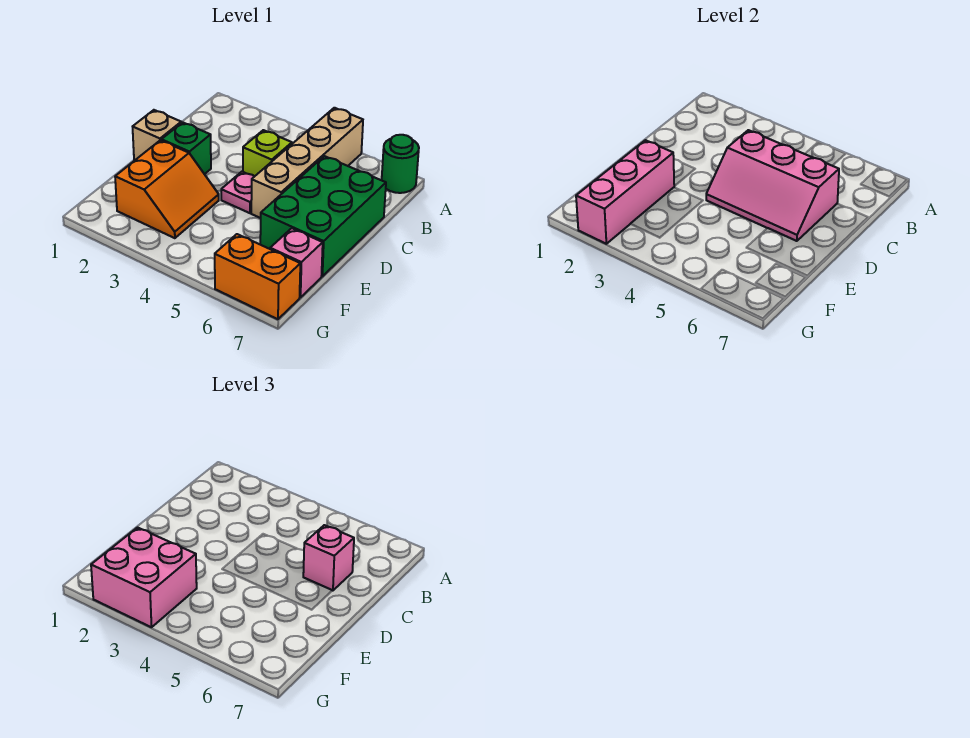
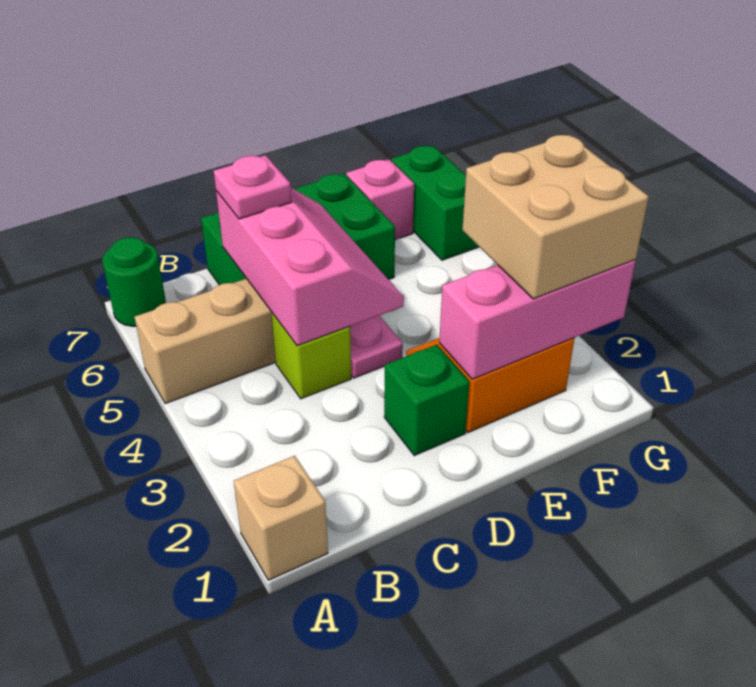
pink 1x1 brick [303,525,354,591] -> pink 1x1 plate [214,155,292,219]
tan 1x1 brick [133,110,181,161] -> tan 1x1 brick moved to [234,456,328,580]
pink 2x2 brick [91,528,197,627] -> tan 2x2 brick [462,135,649,299]
orange 1x2 brick [215,234,300,319] -> green 1x2 brick [391,146,479,260]

